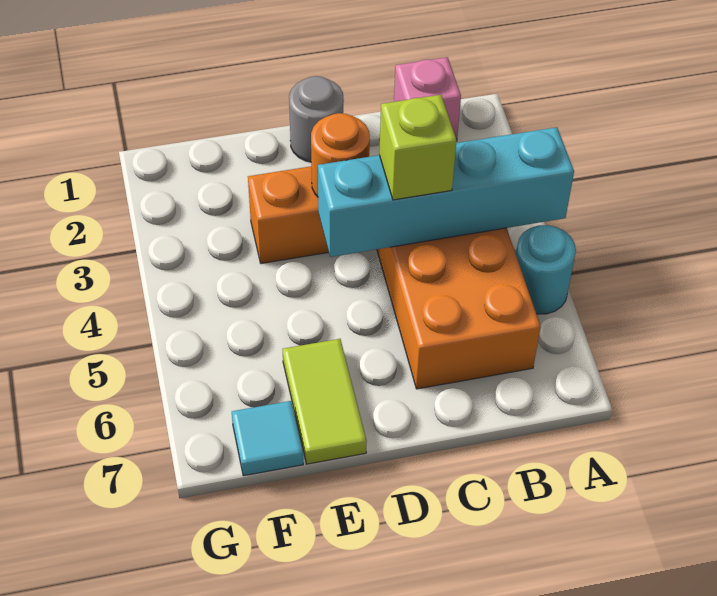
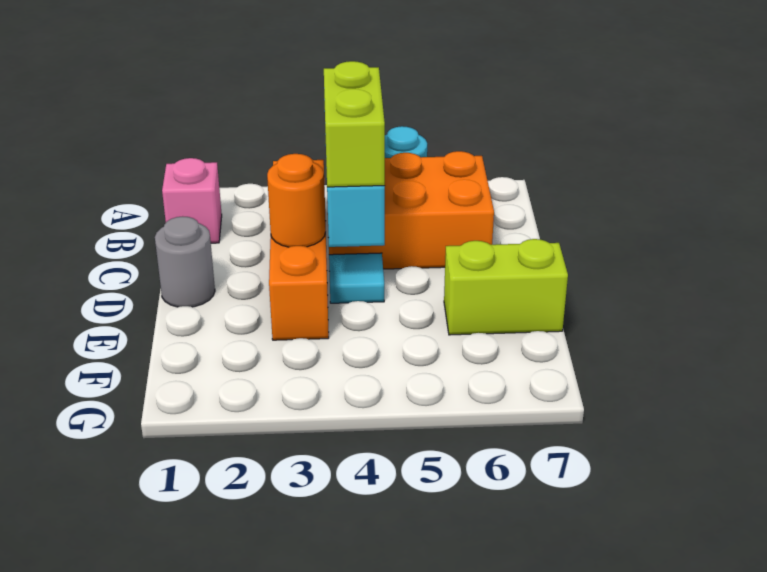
lime 1x1 brick [379,95,457,200] -> lime 1x2 brick [324,61,385,187]
lime 1x2 tile [283,339,367,464] -> lime 1x2 brick [444,239,568,335]
cyan 1x1 tile [232,401,303,476] -> cyan 1x1 tile moved to [329,253,384,303]

